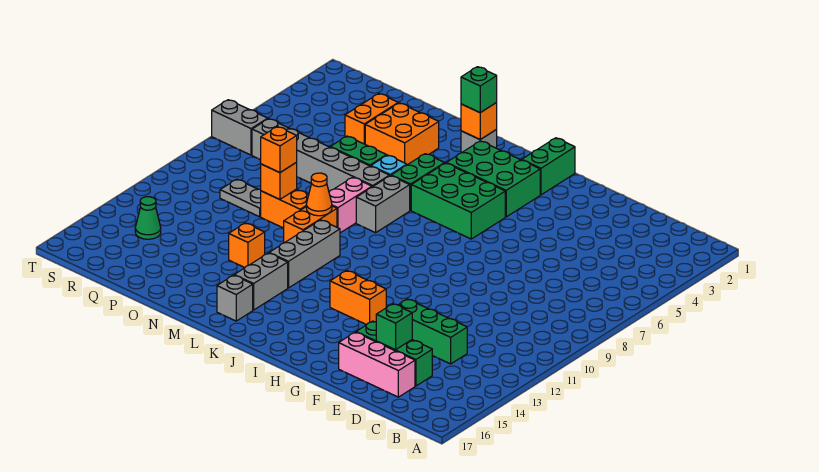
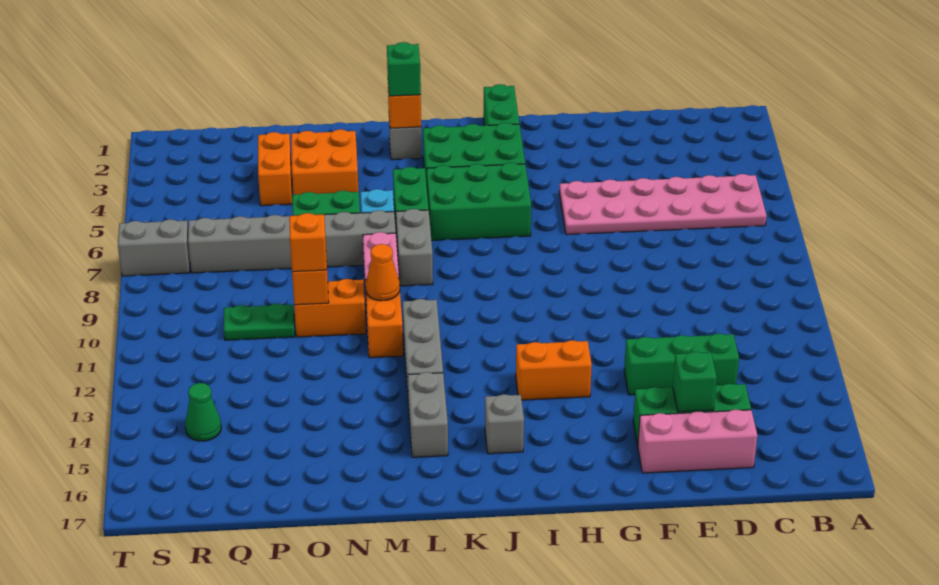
none -> pink 2x6 plate [559,174,767,235]
grey 1x1 brick [217,275,253,321] -> grey 1x1 brick moved to [485,394,524,454]
orange 1x1 brick [229,223,265,268] -> none
grey 1x2 plate [220,179,261,217] -> green 1x2 plate [224,304,295,340]

